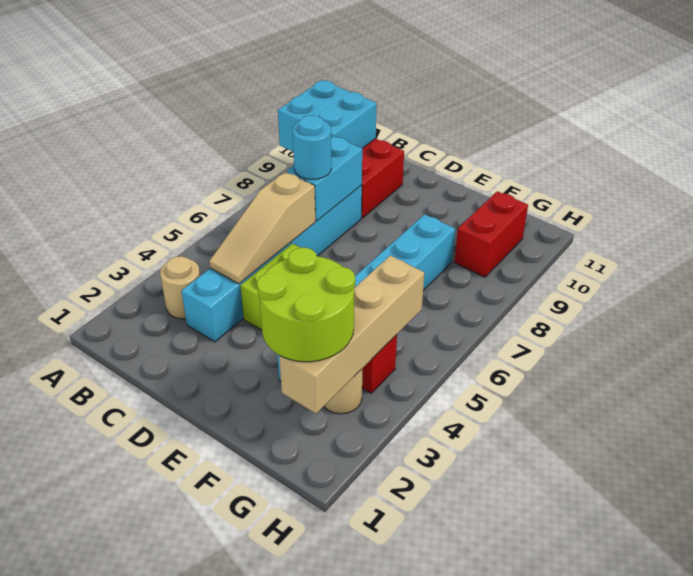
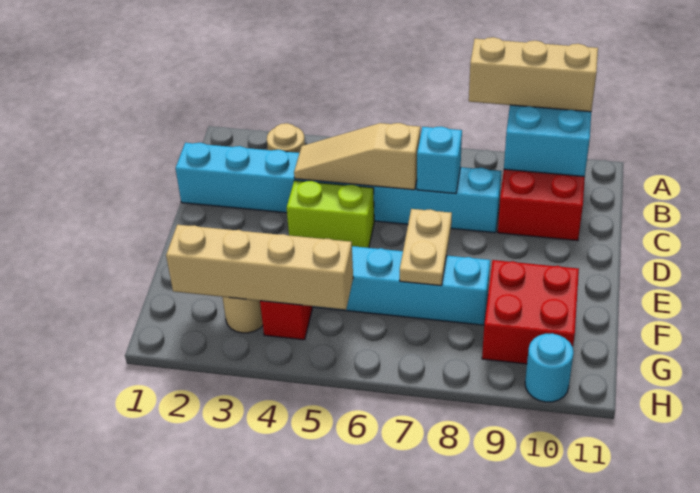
none -> tan 1x3 brick [469,37,598,112]
cyan 1x6 brick [181,185,362,342] -> cyan 1x8 brick [175,143,502,233]
cyan 1x2 brick [287,136,362,221] -> cyan 1x1 brick [417,126,462,194]
cyan 1x1 round brick [293,115,331,179] -> cyan 1x1 round brick moved to [525,333,574,402]
none -> tan 1x2 plate [400,209,452,286]
lime 2x2 round brick [257,247,355,362] -> none
red 1x2 brick [454,191,528,277] -> red 2x2 brick [482,260,579,364]

